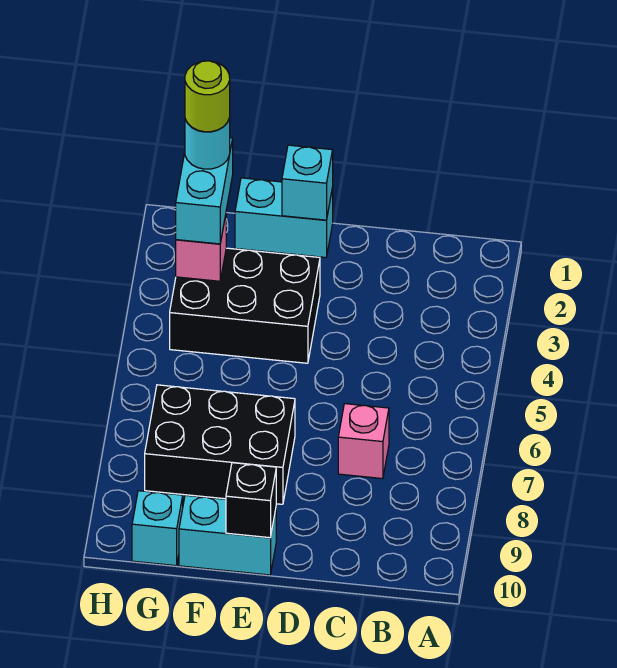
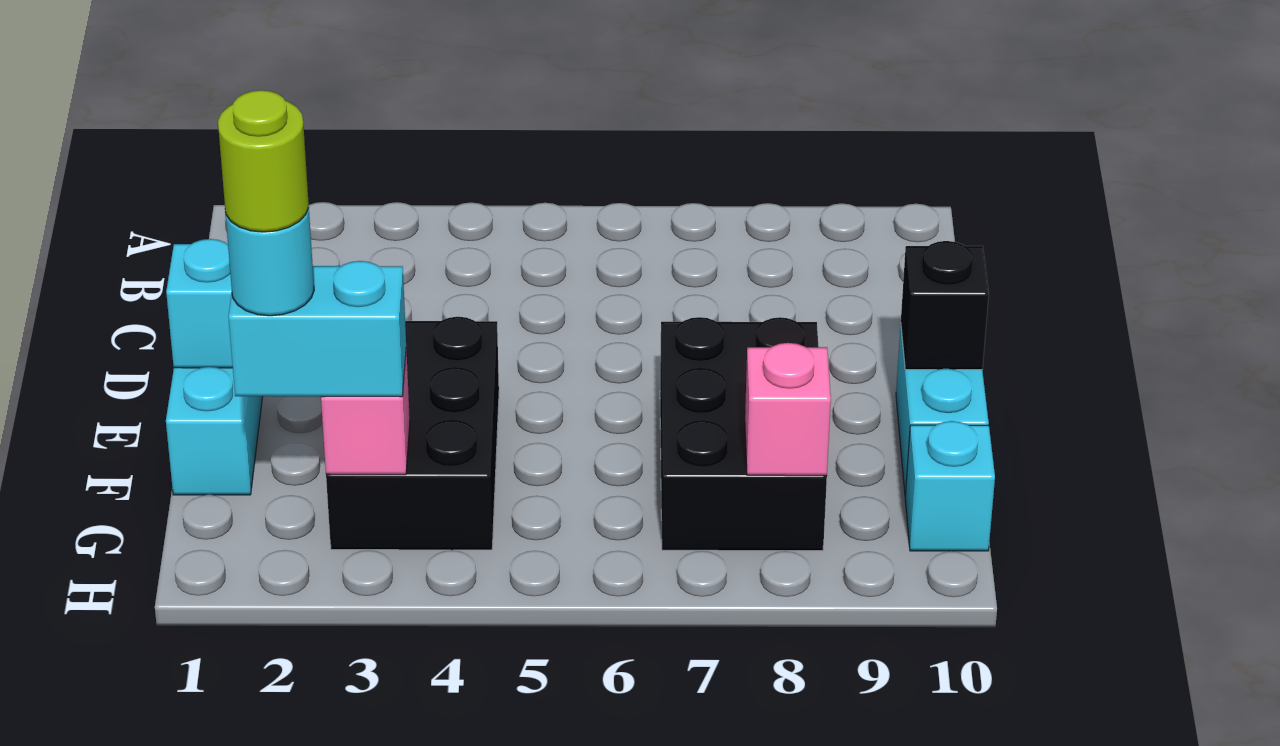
pink 1x1 brick [338,404,389,479] -> pink 1x1 brick moved to [745,343,831,476]

